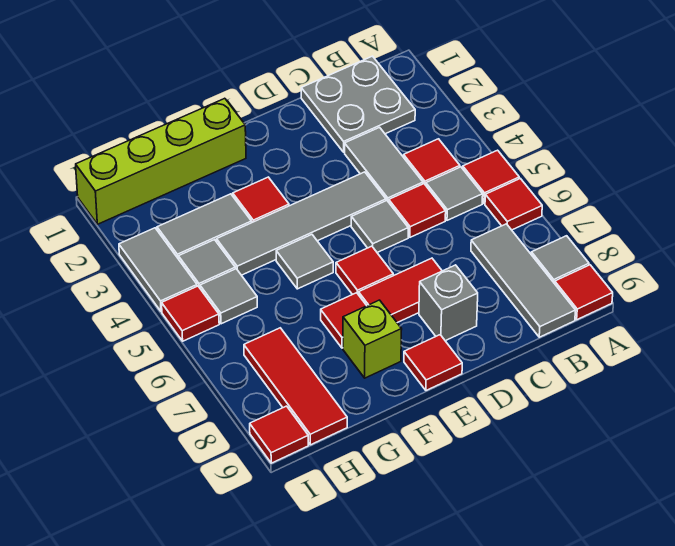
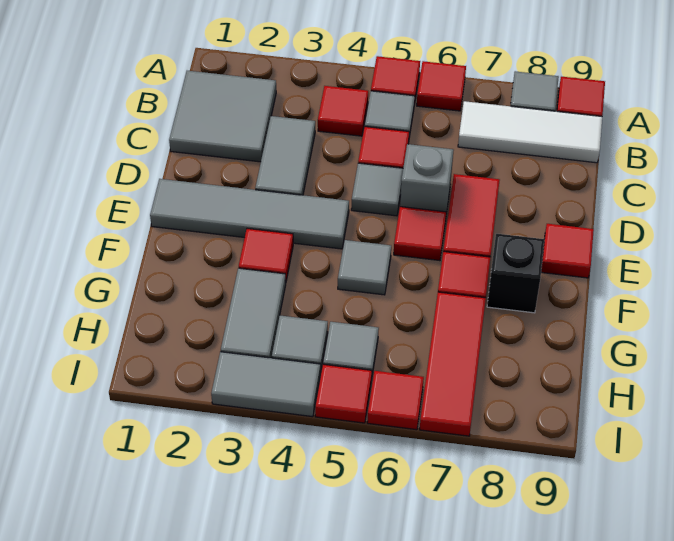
grey 2x2 plate [301,56,415,152] -> grey 2x2 tile [169,71,276,162]
grey 1x3 tile [471,224,576,337] -> white 1x3 tile [458,101,602,163]
grey 1x2 tile [345,127,423,202] -> grey 1x2 tile turned to [255,116,315,195]
grey 1x4 tile [217,172,386,275] -> grey 1x4 tile turned to [150,179,349,249]
grey 1x1 brick [419,265,478,341] -> grey 1x1 brick moved to [400,144,453,214]
lime 1x4 brick [76,98,246,224] -> none
lime 1x1 brick [343,300,402,378] -> black 1x1 brick [487,234,544,313]
red 1x3 tile [244,328,347,445] -> red 1x3 tile turned to [420,292,486,436]
red 1x1 tile [250,406,308,463] -> red 1x1 tile moved to [367,371,424,430]

